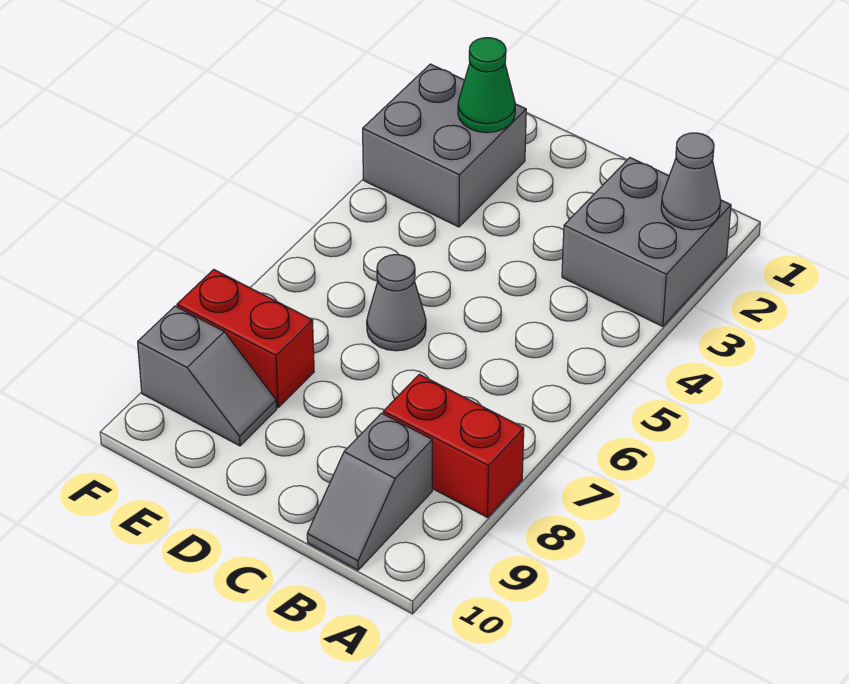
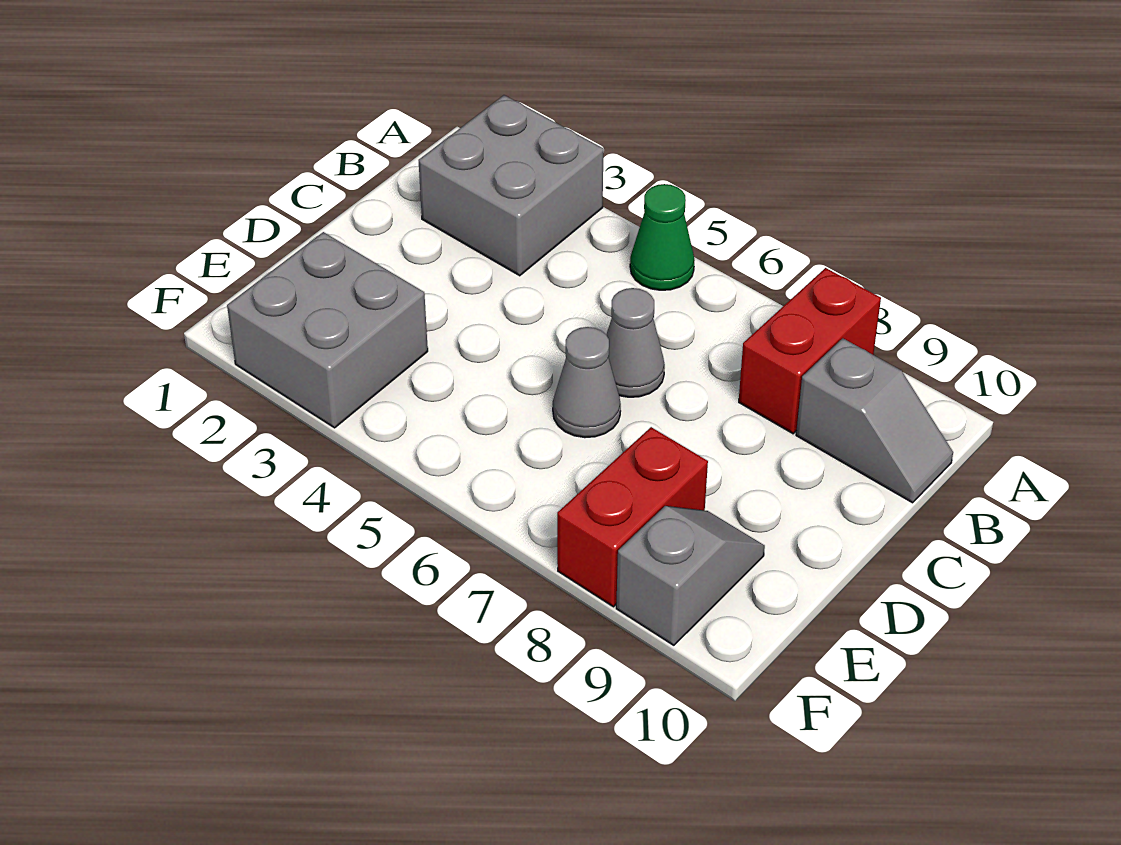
grey 1x1 cone [661,133,721,230] -> grey 1x1 cone moved to [606,288,665,397]
green 1x1 cone [458,38,515,133] -> green 1x1 cone moved to [630,184,695,290]

